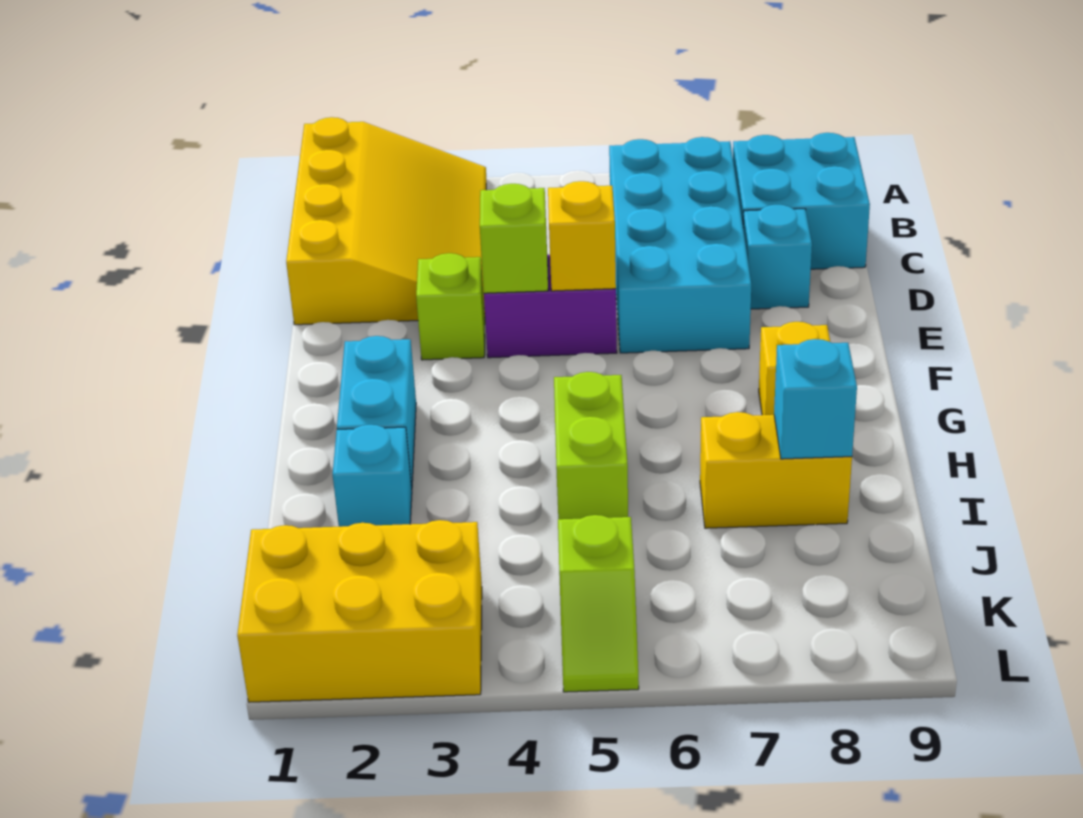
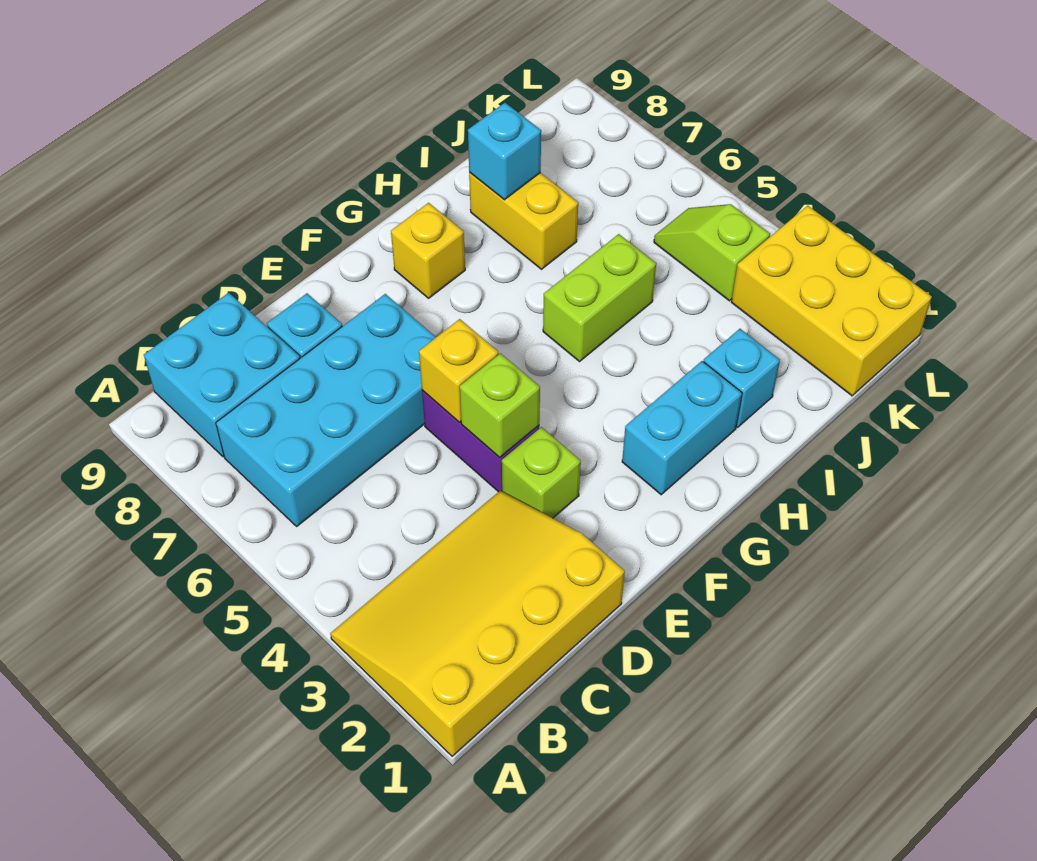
lime 1x2 slope [558,515,639,692] -> lime 1x2 slope turned to [654,204,770,301]

